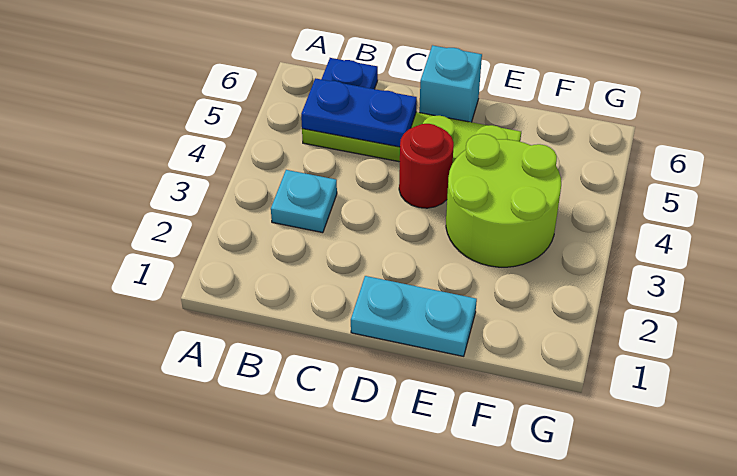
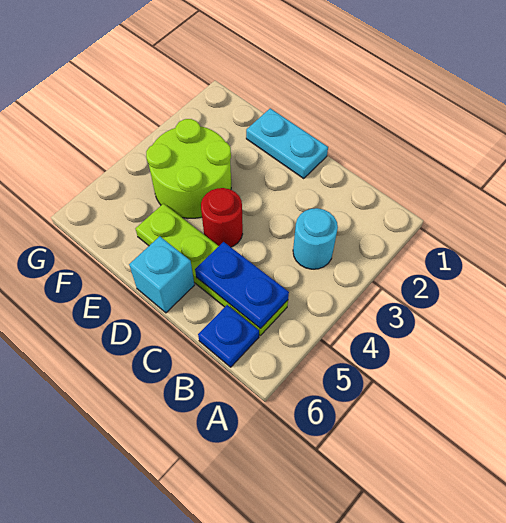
cyan 1x1 plate [271,170,337,233] -> cyan 1x1 round brick [293,208,338,269]

